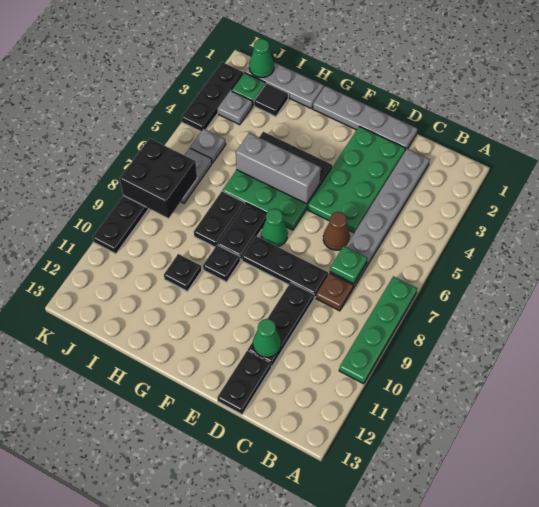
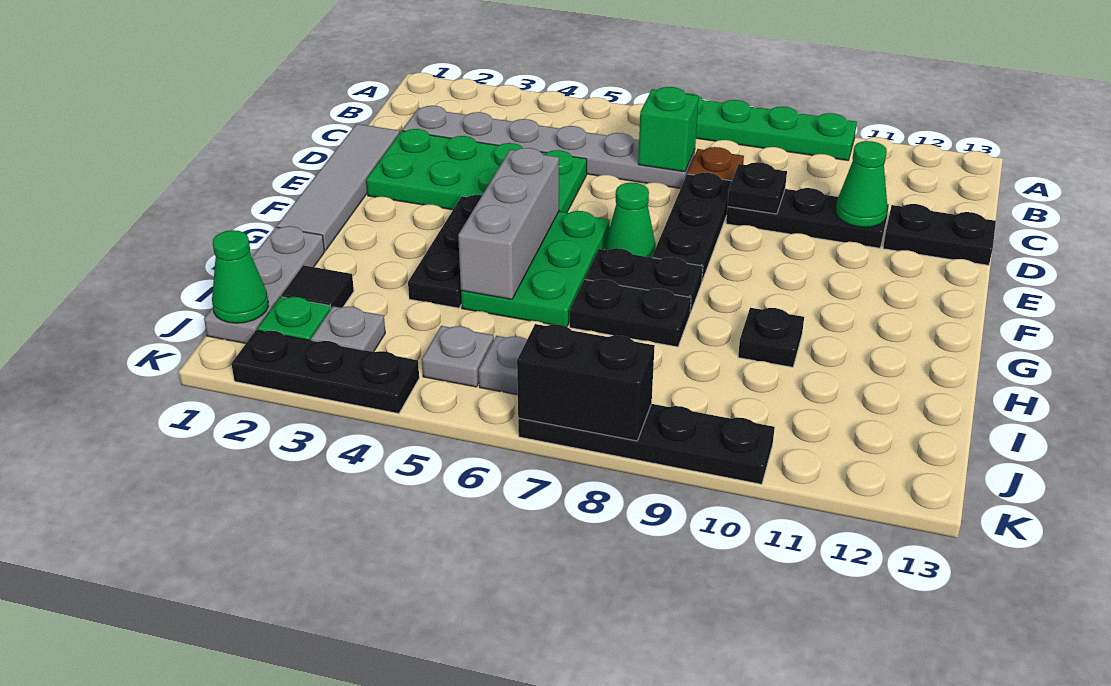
green 1x1 plate [330,246,367,284] -> green 1x1 brick [638,87,699,172]
grey 1x4 plate [313,86,418,150] -> grey 1x4 tile [277,124,400,251]
brown 1x1 cone [323,212,350,250] -> none
black 1x1 plate [203,245,240,282] -> black 1x1 plate moved to [728,162,787,214]
black 2x2 brick [120,138,197,218] -> black 1x2 brick [517,324,655,441]

